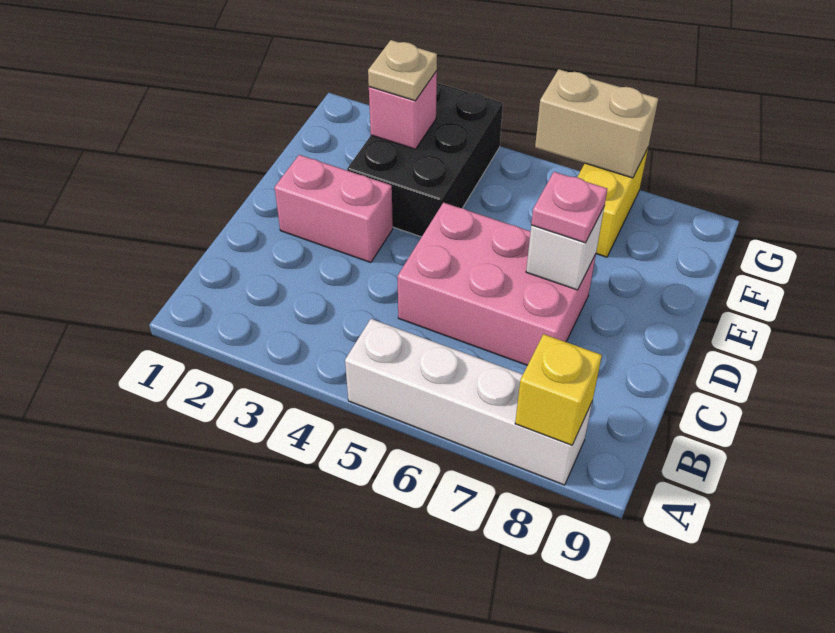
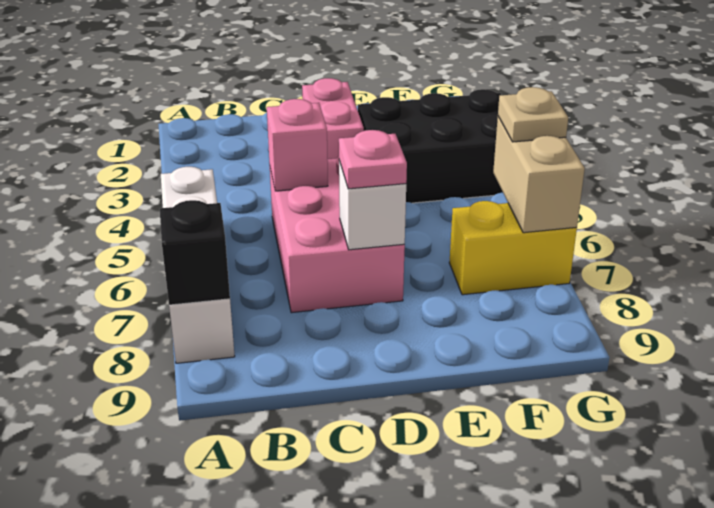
yellow 1x1 brick [515,334,602,445] -> black 1x1 brick [160,200,230,305]
pink 1x1 brick [369,71,437,149] -> pink 1x1 brick moved to [267,99,328,191]
tan 1x1 plate [368,40,437,101] -> tan 1x1 plate moved to [498,87,568,142]

